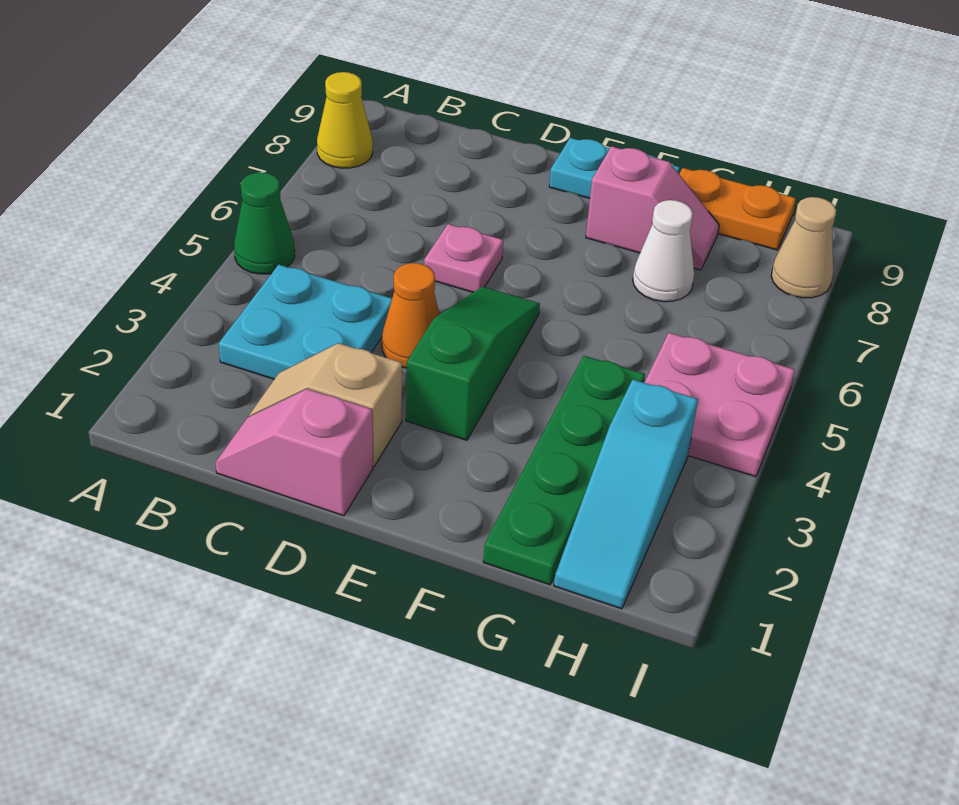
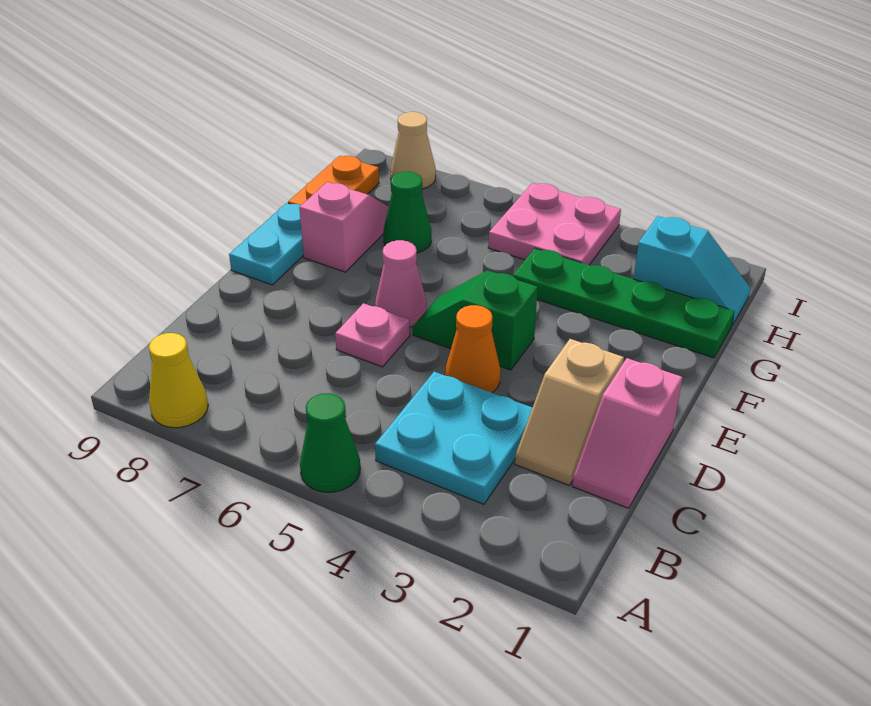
green 1x3 slope [406,287,540,440] -> green 1x2 slope [413,270,538,370]
none -> pink 1x1 cone [375,240,427,327]
white 1x1 cone [633,200,694,302] -> green 1x1 cone [383,172,431,253]
cyan 1x3 slope [554,380,698,609] -> cyan 1x2 slope [634,216,750,325]

